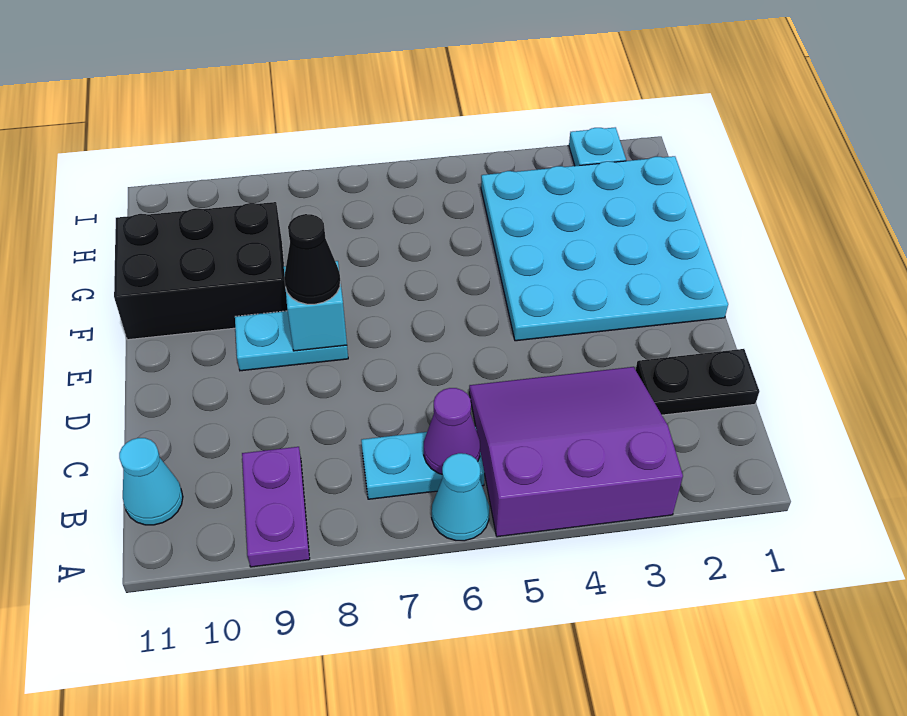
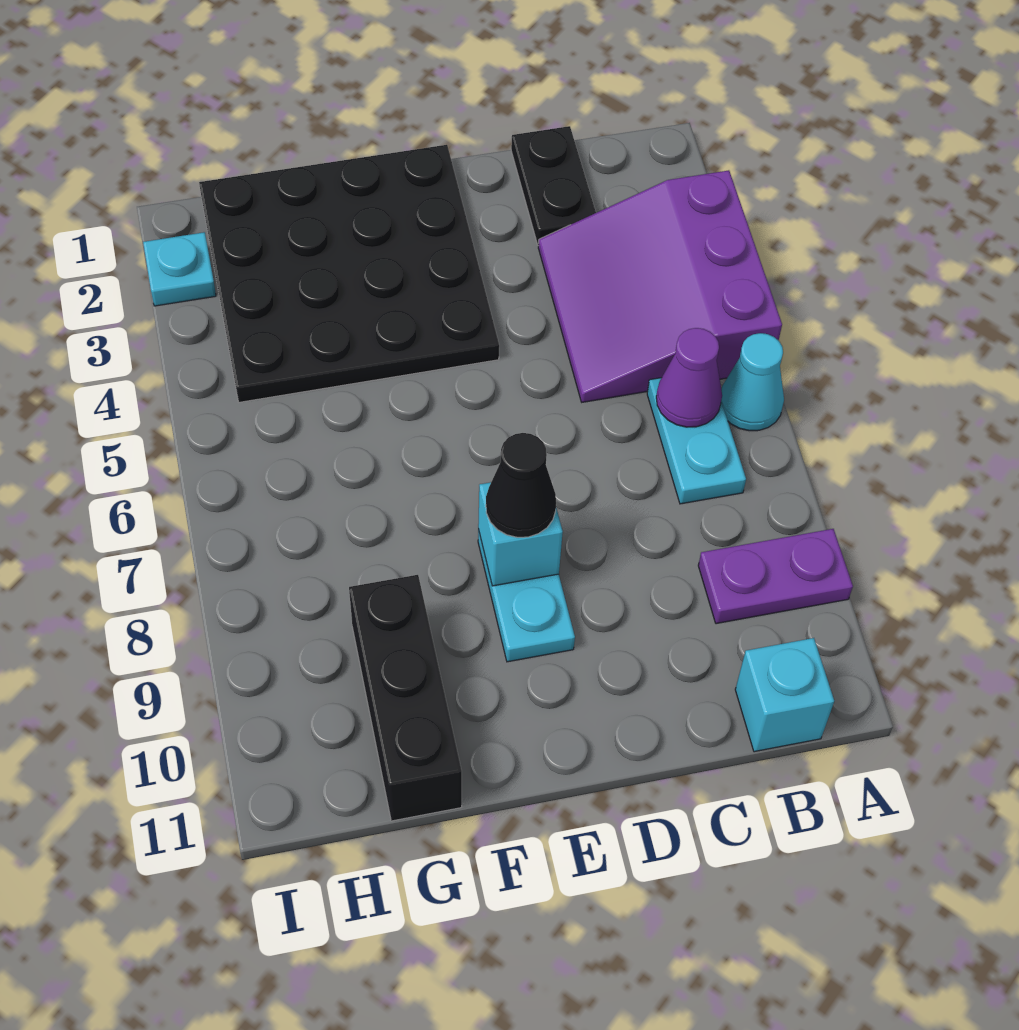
cyan 1x1 cone [119,438,183,525] -> cyan 1x1 brick [735,638,834,752]
cyan 4x4 plate [481,156,728,341] -> black 4x4 plate [199,145,499,402]
black 2x3 brick [114,202,288,340] -> black 1x3 brick [349,575,462,821]

